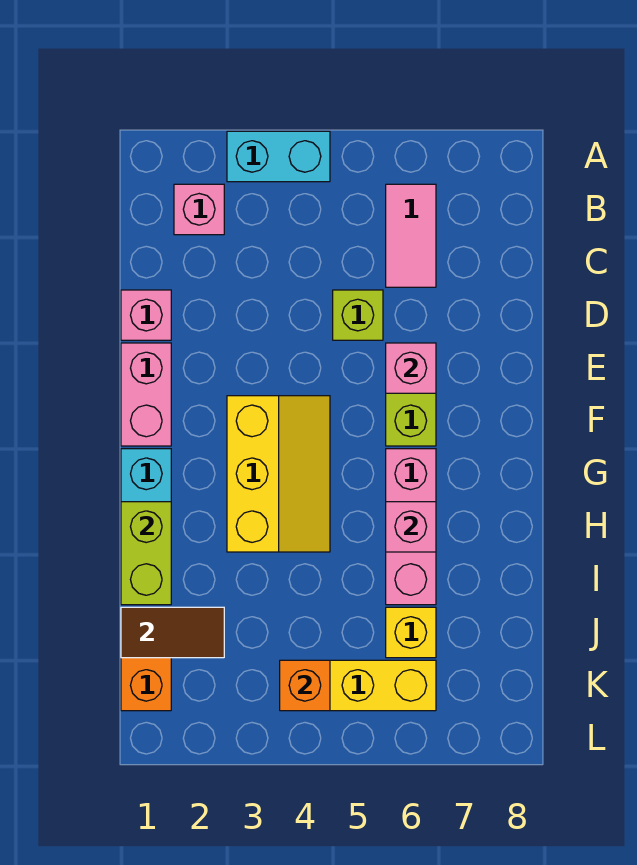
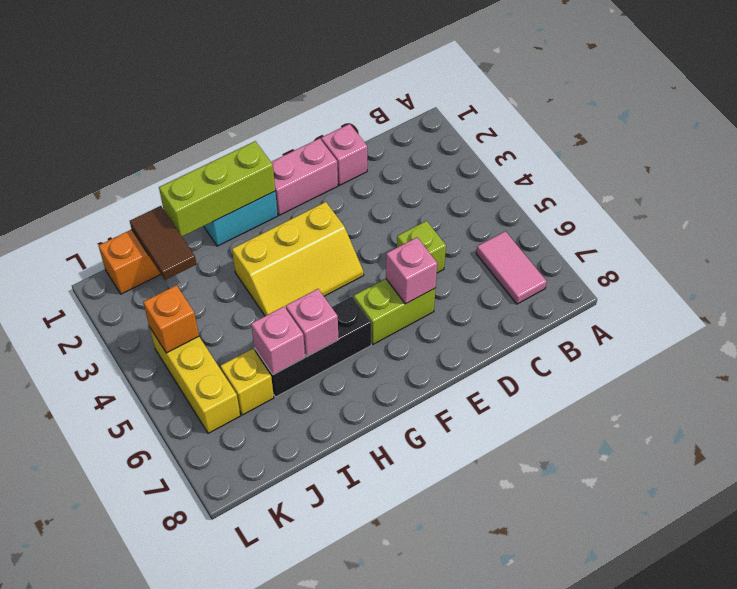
cyan 1x2 brick [227,131,330,182] -> none
pink 1x1 brick [174,184,224,235] -> pink 1x1 brick moved to [251,307,305,375]
pink 1x2 tile [386,184,436,287] -> pink 1x2 tile turned to [476,231,547,304]
pink 1x3 brick [386,449,436,605] -> black 1x3 brick [255,297,371,397]
lime 1x2 brick [121,502,171,605] -> lime 1x3 brick [159,141,275,237]

